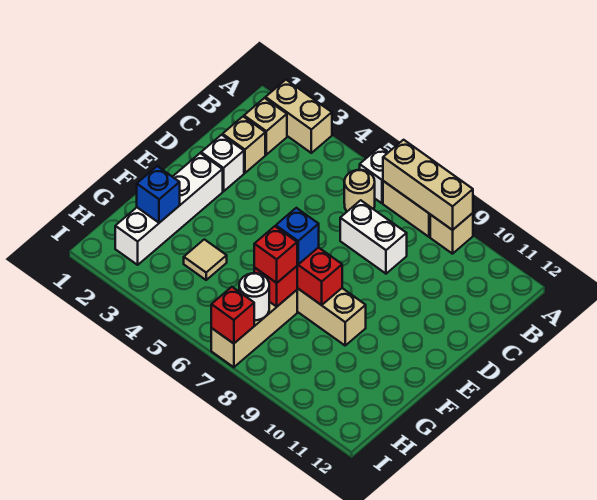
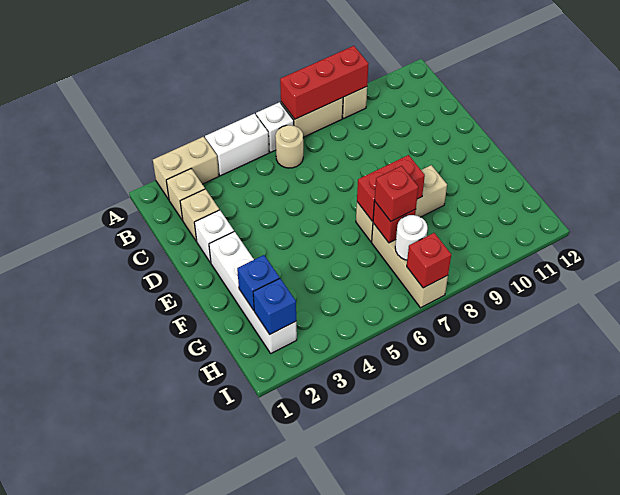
tan 1x3 brick [383,140,473,230] -> red 1x3 brick [280,46,369,119]
white 1x2 brick [340,200,407,274] -> white 1x2 brick moved to [205,114,269,176]
blue 1x1 brick [276,208,319,264] -> blue 1x1 brick moved to [253,279,296,334]
tan 1x1 tile [184,239,227,280] -> none

